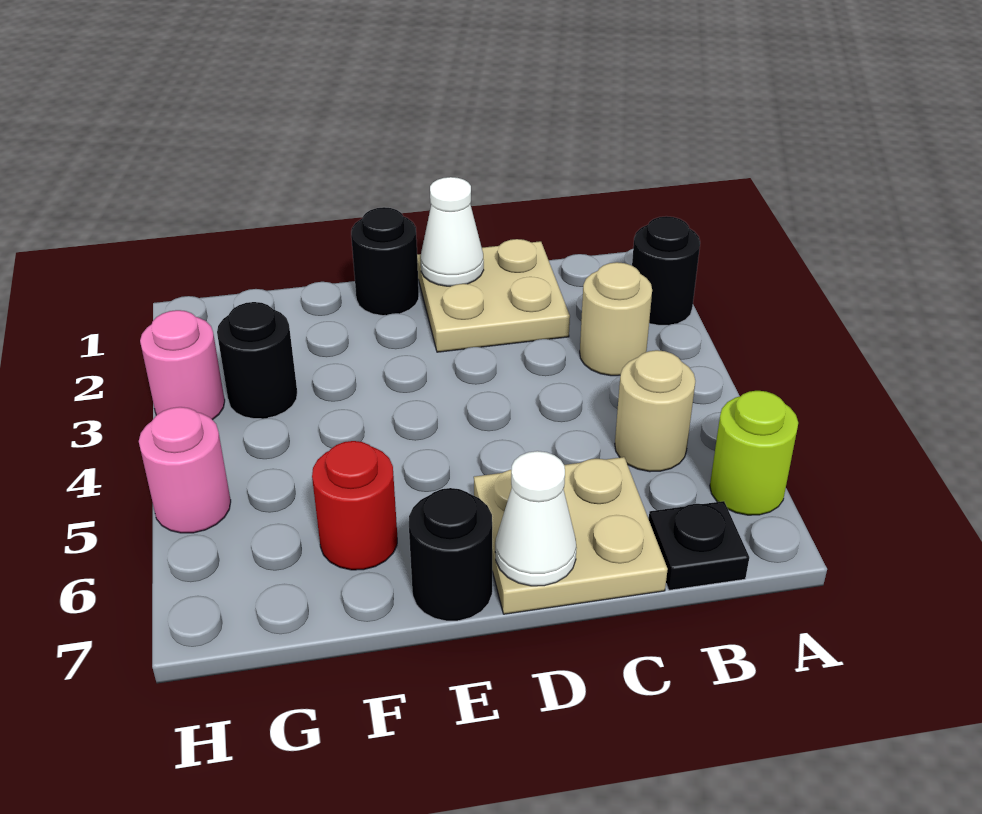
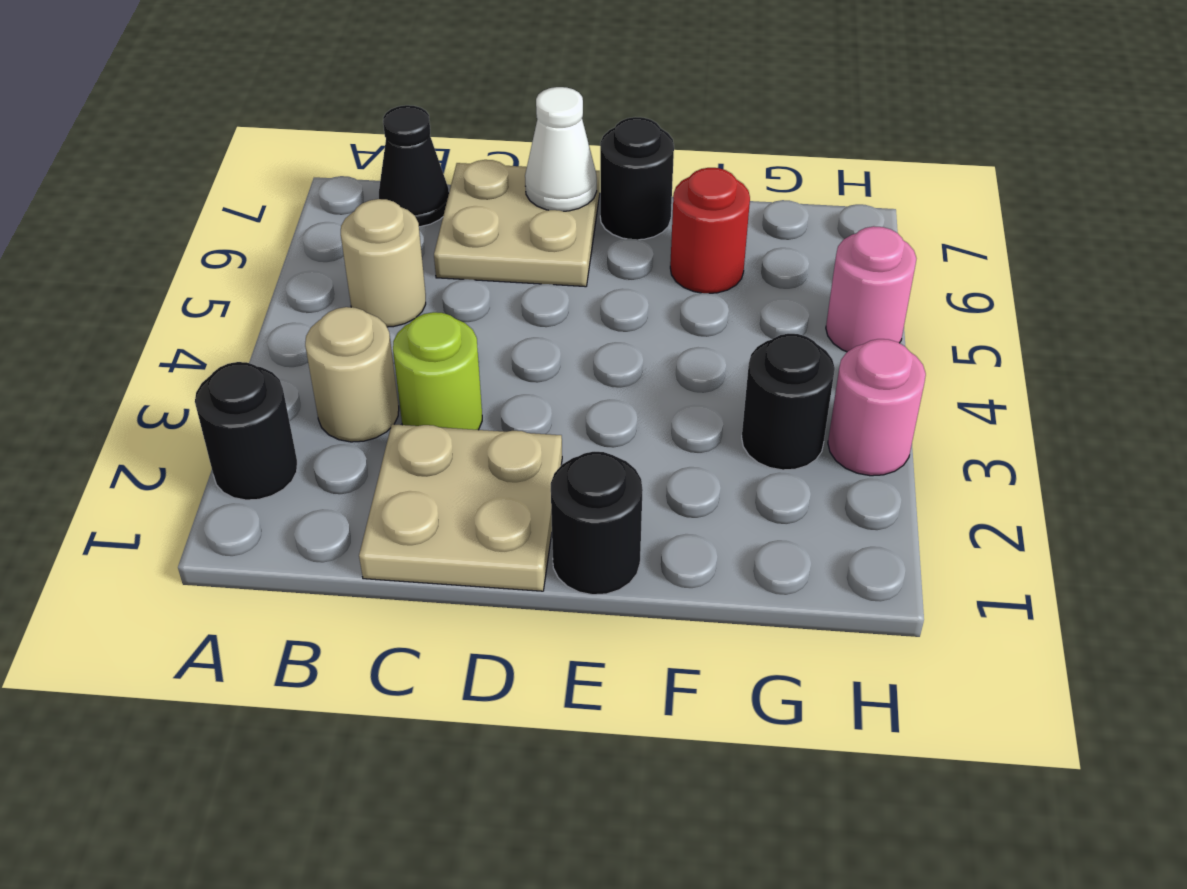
lime 1x1 round brick [710,391,798,515] -> lime 1x1 round brick moved to [393,312,482,430]
black 1x1 plate [649,501,749,590] -> black 1x1 cone [379,105,449,227]
white 1x1 cone [421,177,484,286] -> none

